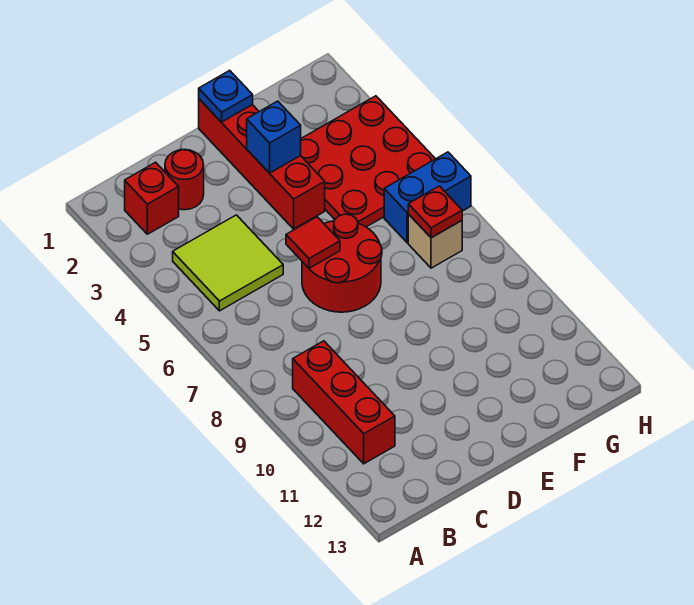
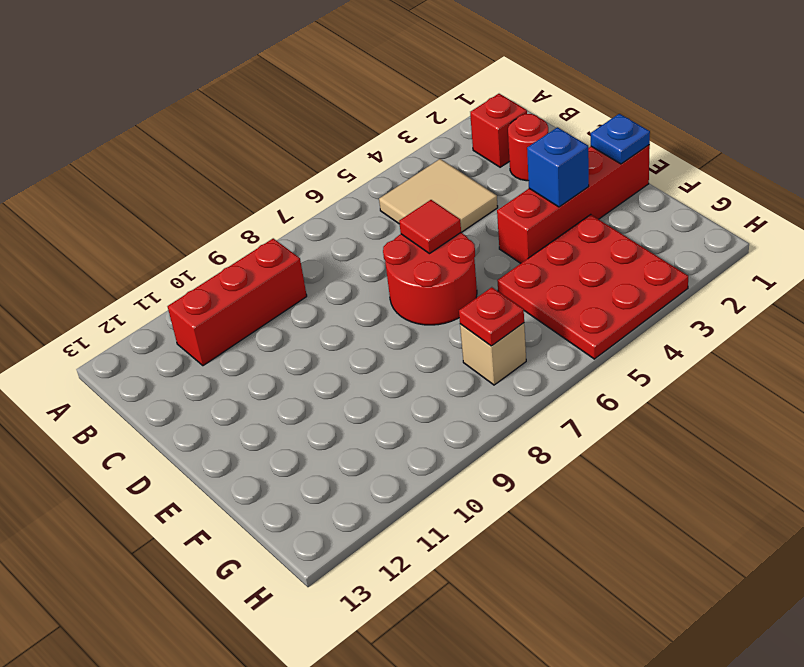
lime 2x2 tile [173,215,283,311] -> tan 2x2 tile [379,159,498,232]
blue 1x2 brick [384,152,471,243] -> none

